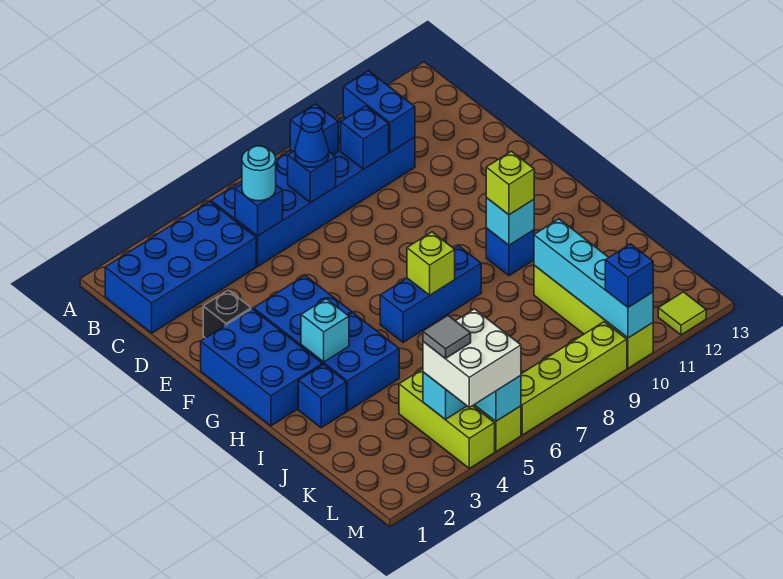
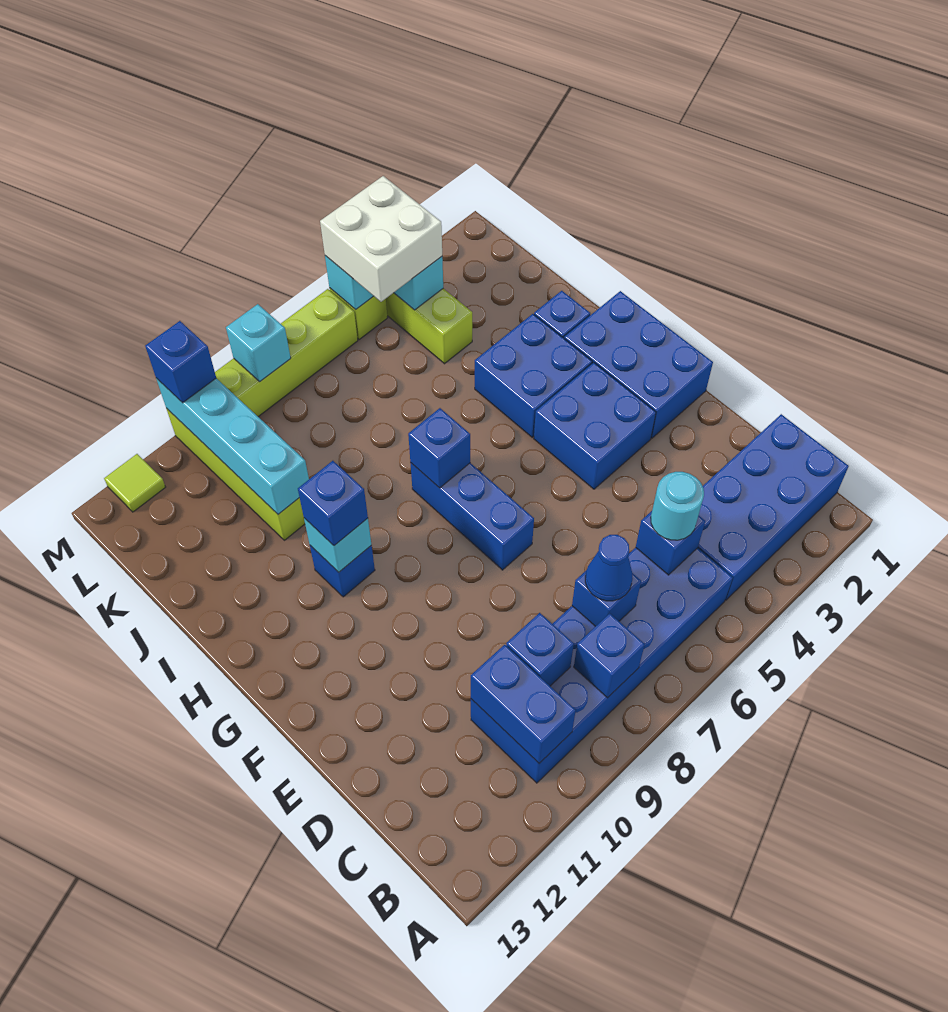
black 1x1 brick [203,290,251,338] -> none
cyan 1x1 brick [301,299,349,362] -> cyan 1x1 brick moved to [226,304,291,381]
blue 1x3 brick [380,246,481,342] -> blue 1x3 brick turned to [411,463,534,570]
lime 1x1 brick [407,232,455,295] -> blue 1x1 brick [408,408,470,488]
lime 1x1 brick [486,151,534,215] -> blue 1x1 brick [298,461,368,546]
grey 1x1 tile [423,316,471,359] -> none

